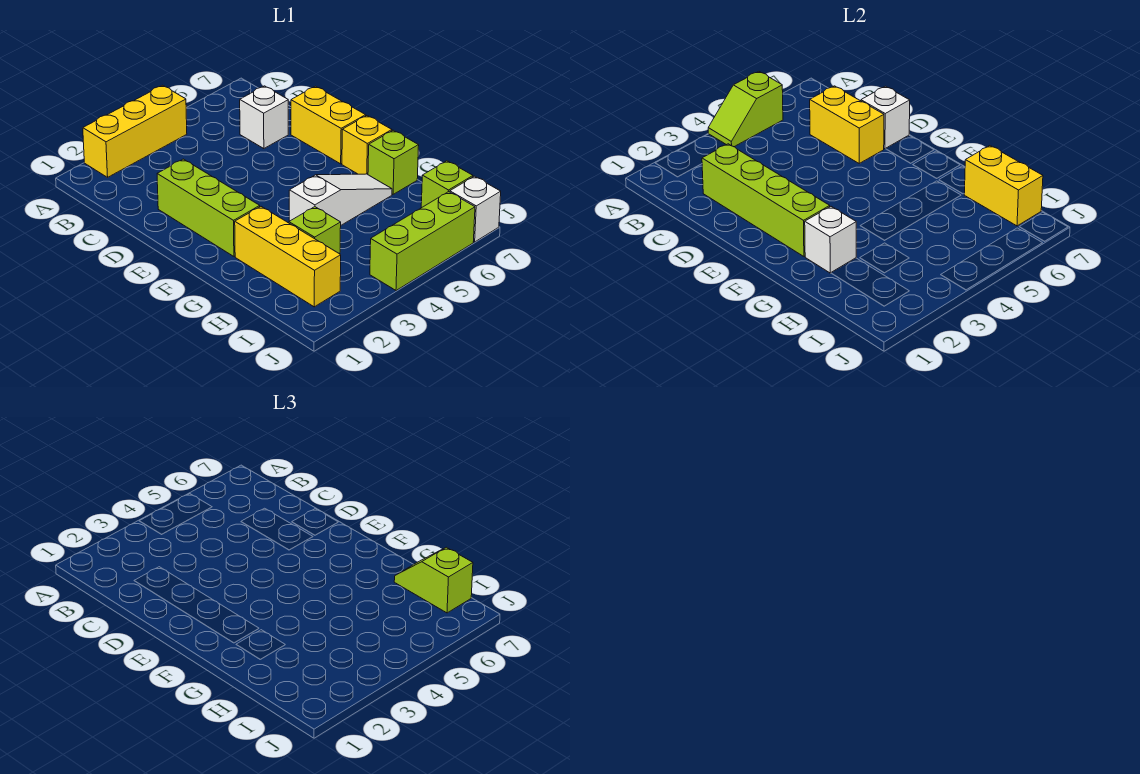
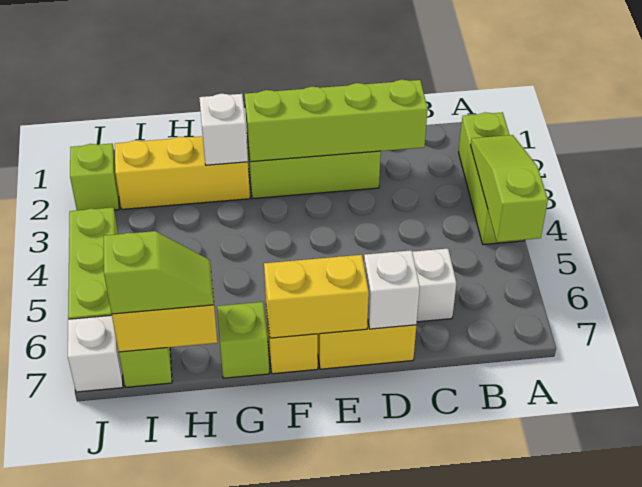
yellow 1x3 brick [83,85,187,177] -> lime 1x3 brick [459,112,524,244]
lime 1x2 slope [708,72,783,147] -> lime 1x3 slope [471,135,548,242]
yellow 1x2 brick [810,86,884,163] -> yellow 1x2 brick moved to [264,255,369,338]
white 1x3 slope [289,174,392,225] -> none
lime 1x1 brick [289,207,341,254] -> lime 1x1 brick moved to [70,144,119,210]

